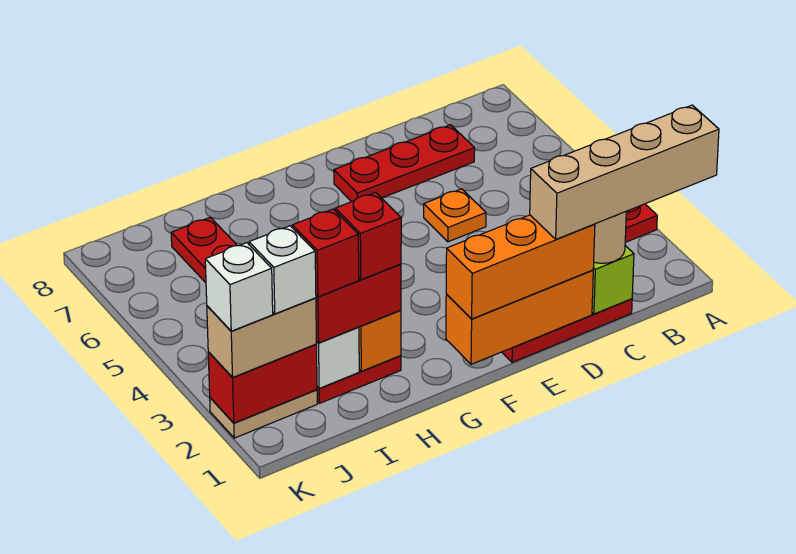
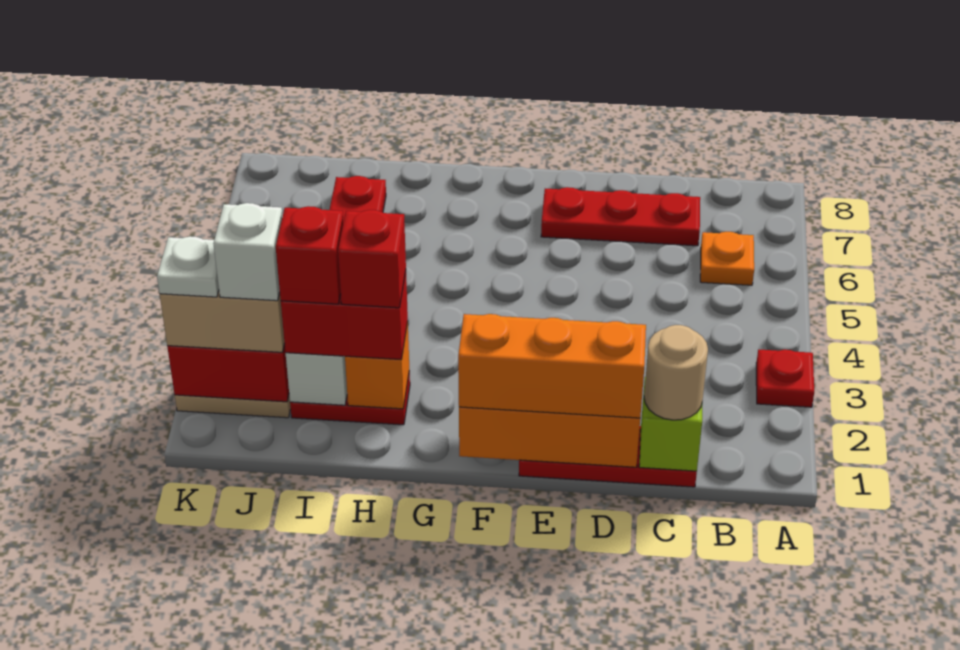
tan 1x4 brick [530,105,719,239] -> none
orange 1x1 plate [424,189,486,242] -> orange 1x1 plate moved to [700,232,754,285]
white 1x1 brick [205,243,273,331] -> white 1x1 plate [157,236,219,297]

